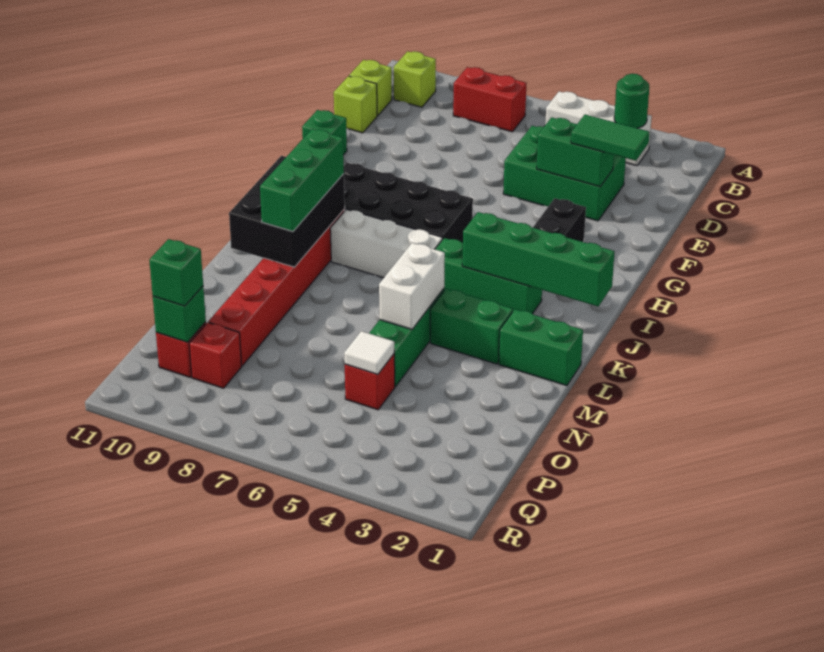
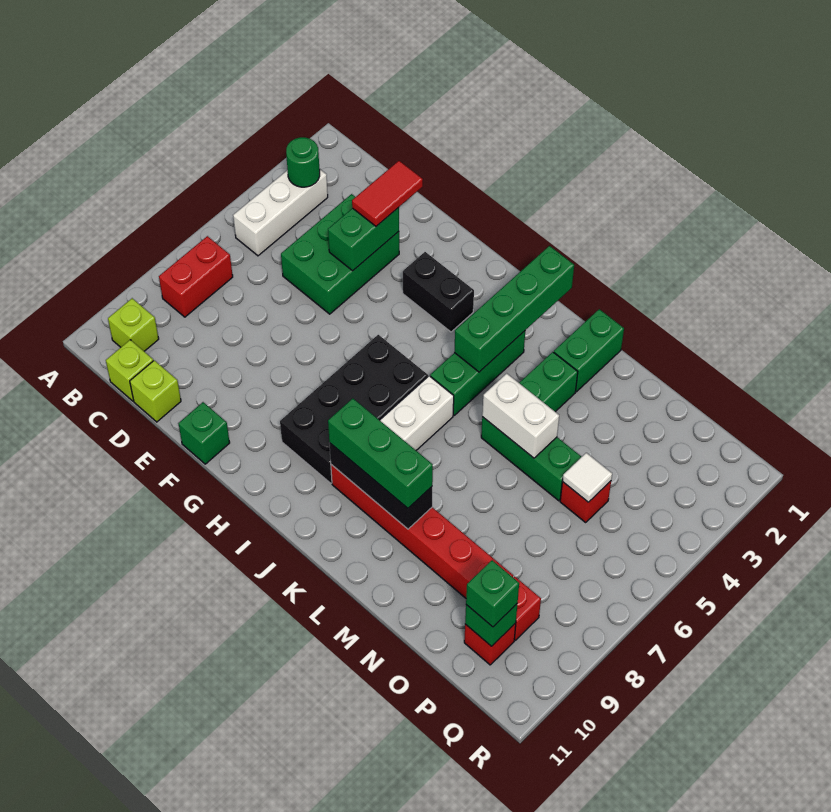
green 1x2 tile [571,115,650,161] -> red 1x2 tile [352,161,423,226]
black 2x3 brick [229,156,345,267] -> black 1x3 brick [329,443,432,529]

